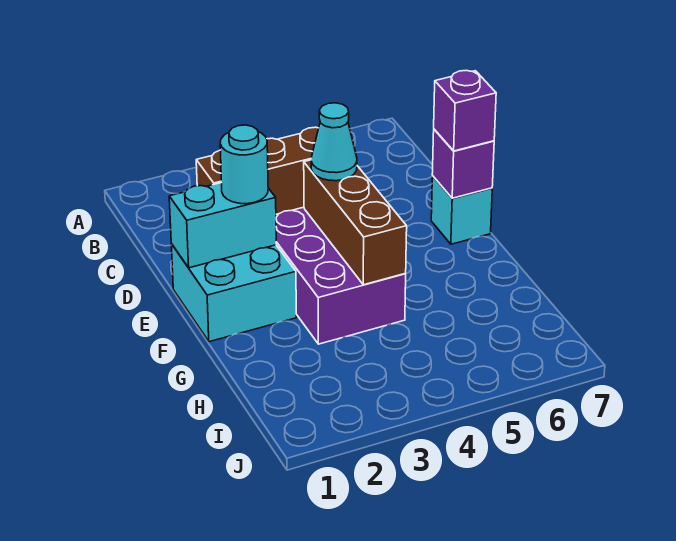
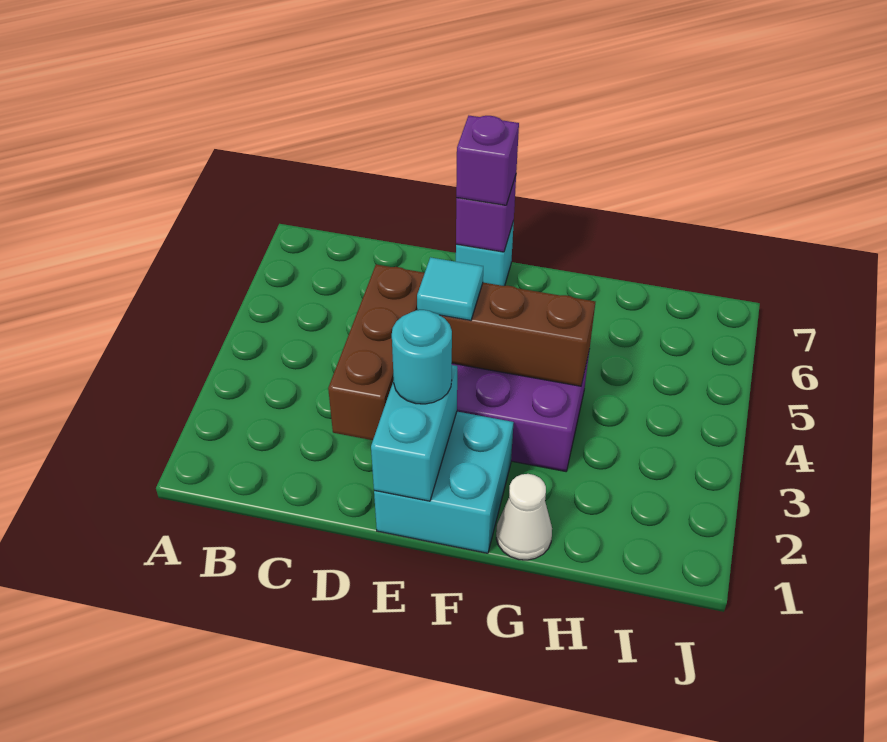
cyan 1x1 cone [311,103,357,181] -> cyan 1x1 tile [417,257,483,320]
none -> white 1x1 cone [496,474,552,560]

